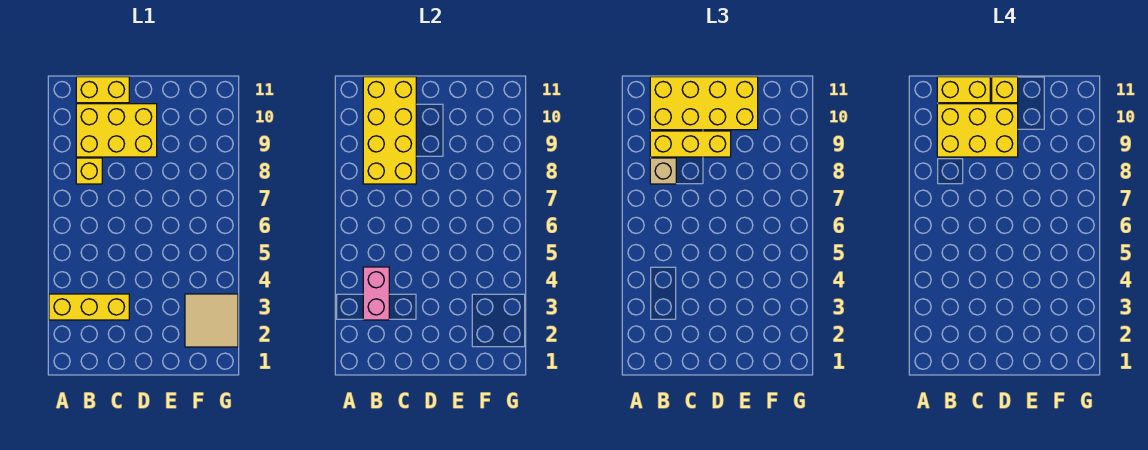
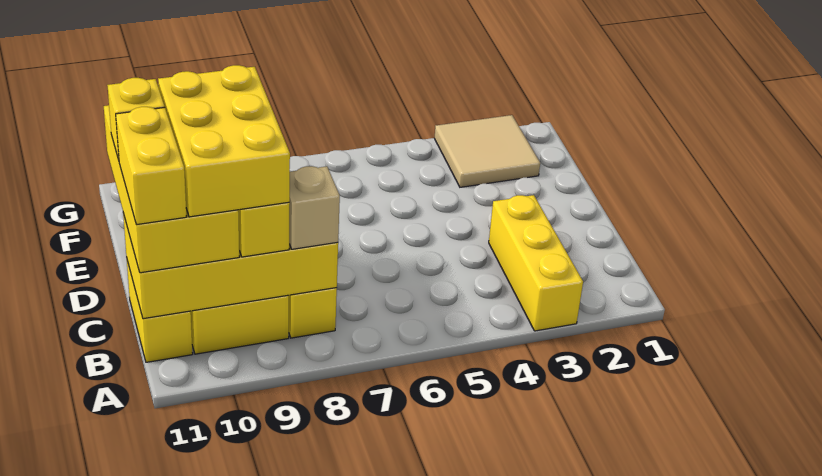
pink 1x2 brick [363,267,389,320] -> none

